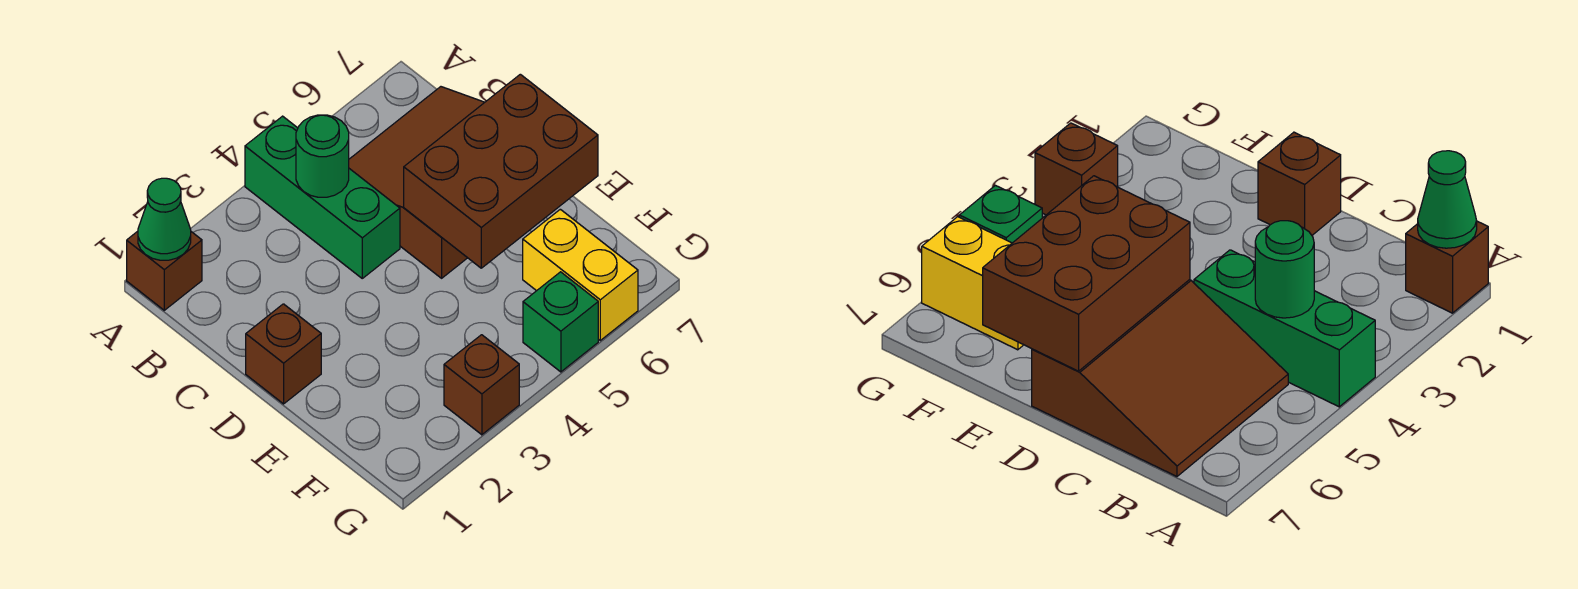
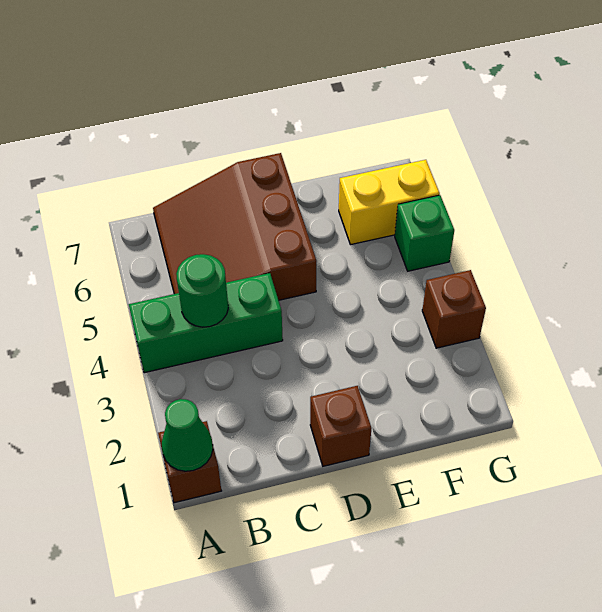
brown 2x3 brick [404,74,598,268] -> none

